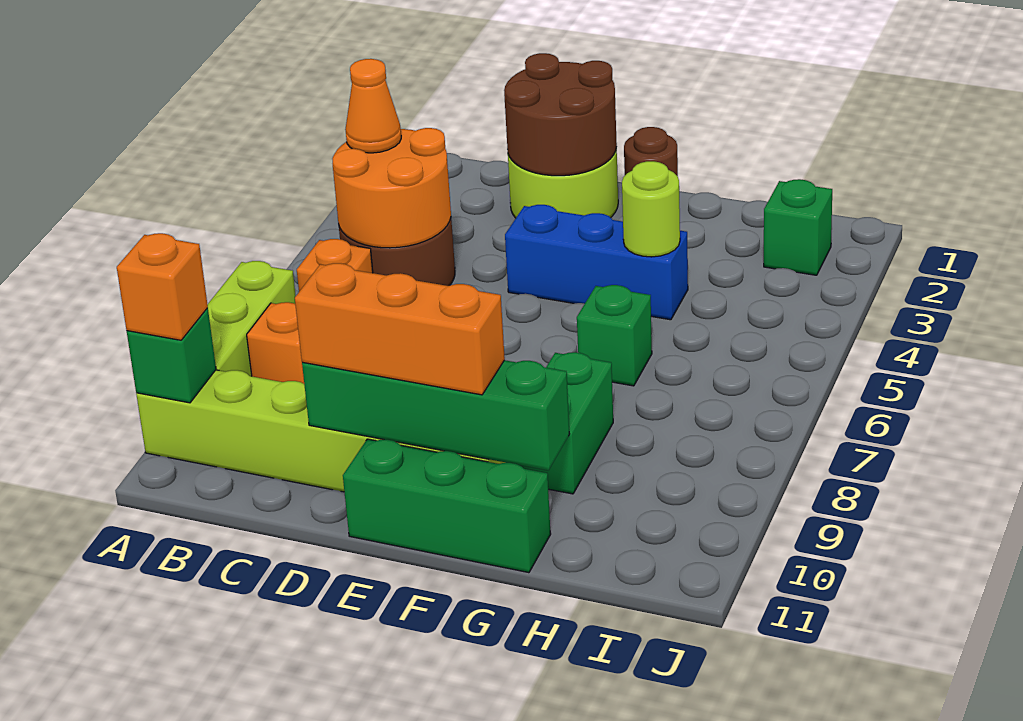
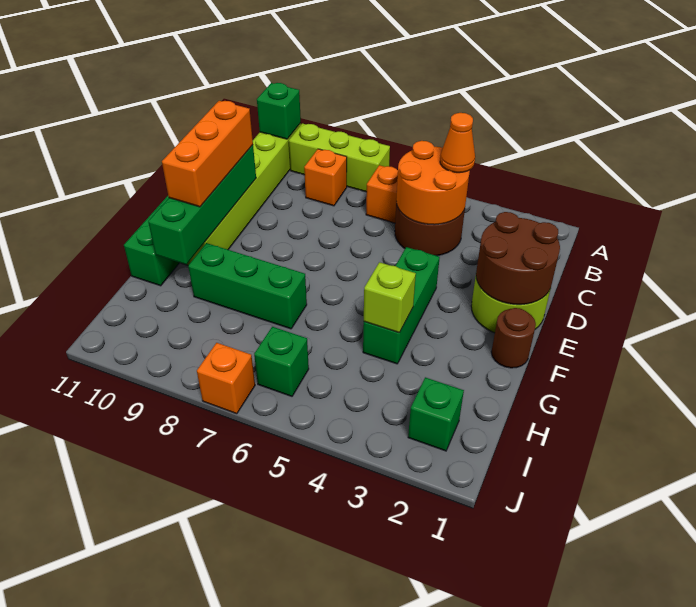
orange 1x1 brick [117,233,208,340] -> orange 1x1 brick moved to [197,343,255,414]
blue 1x3 brick [505,205,688,320] -> green 1x3 brick [363,247,440,364]
lime 1x1 round brick [622,161,680,257] -> lime 1x1 brick [364,262,416,333]
green 1x1 brick [577,285,652,386] -> green 1x1 brick moved to [254,327,309,396]
green 1x2 brick [520,352,613,494] -> green 1x3 brick [188,243,307,329]

